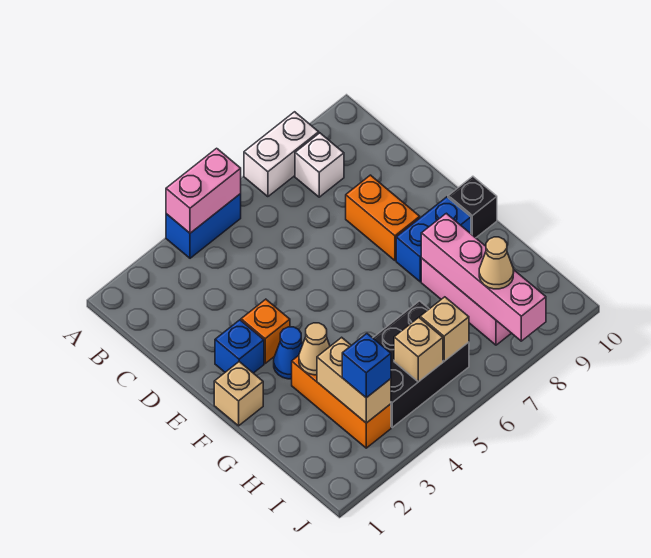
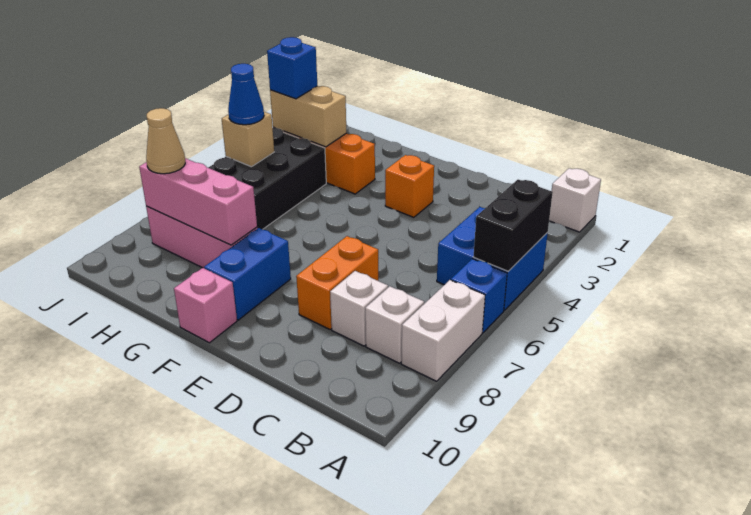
none -> white 1x1 brick [549,168,601,232]
blue 1x2 brick [166,194,241,258] -> blue 2x2 brick [437,207,548,311]
pink 1x2 brick [166,148,241,233] -> black 1x2 brick [474,180,553,271]
none -> white 1x1 brick [330,271,388,346]
orange 1x2 brick [346,175,420,261] -> orange 1x2 brick turned to [296,236,378,329]
blue 1x1 brick [215,320,264,373] -> blue 1x1 brick moved to [451,259,507,333]
tan 1x1 brick [214,362,263,426] -> none
blue 1x1 cone [274,327,303,379] -> blue 1x1 cone moved to [228,64,264,125]
black 1x1 brick [448,176,497,238] -> pink 1x1 brick [174,268,237,343]
tan 1x1 cone [299,323,330,375] -> none
pink 1x4 brick [421,213,546,341] -> pink 1x3 brick [139,158,257,245]
tan 1x1 brick [420,297,469,361] -> none

